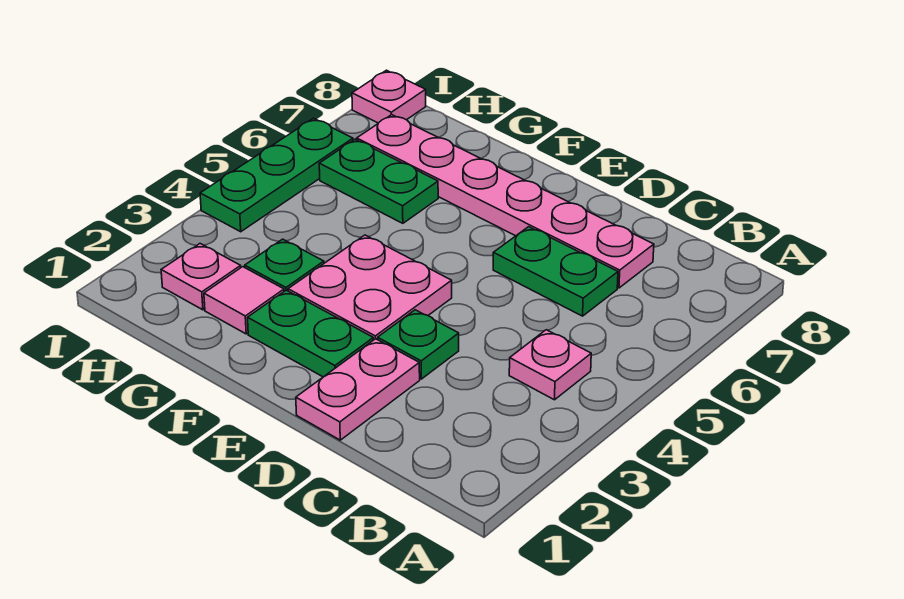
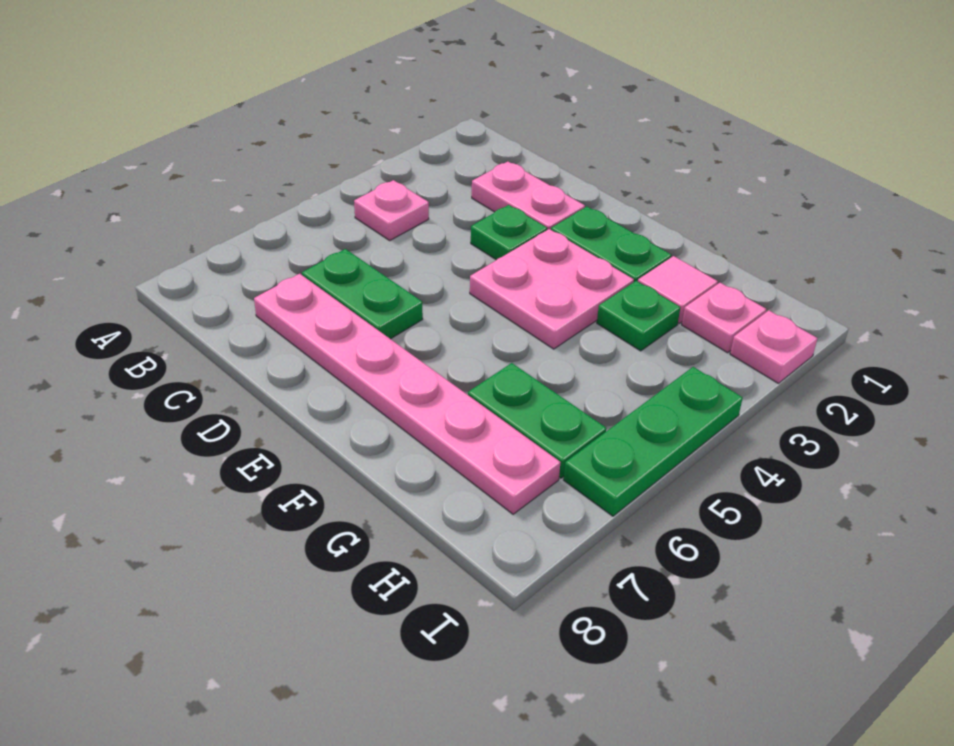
pink 1x2 plate [296,339,420,440] -> pink 1x2 plate turned to [472,162,585,230]
pink 1x1 plate [352,70,426,123] -> pink 1x1 plate moved to [730,310,818,383]

